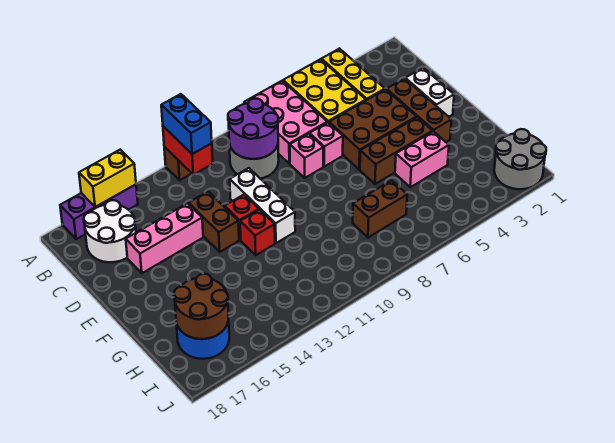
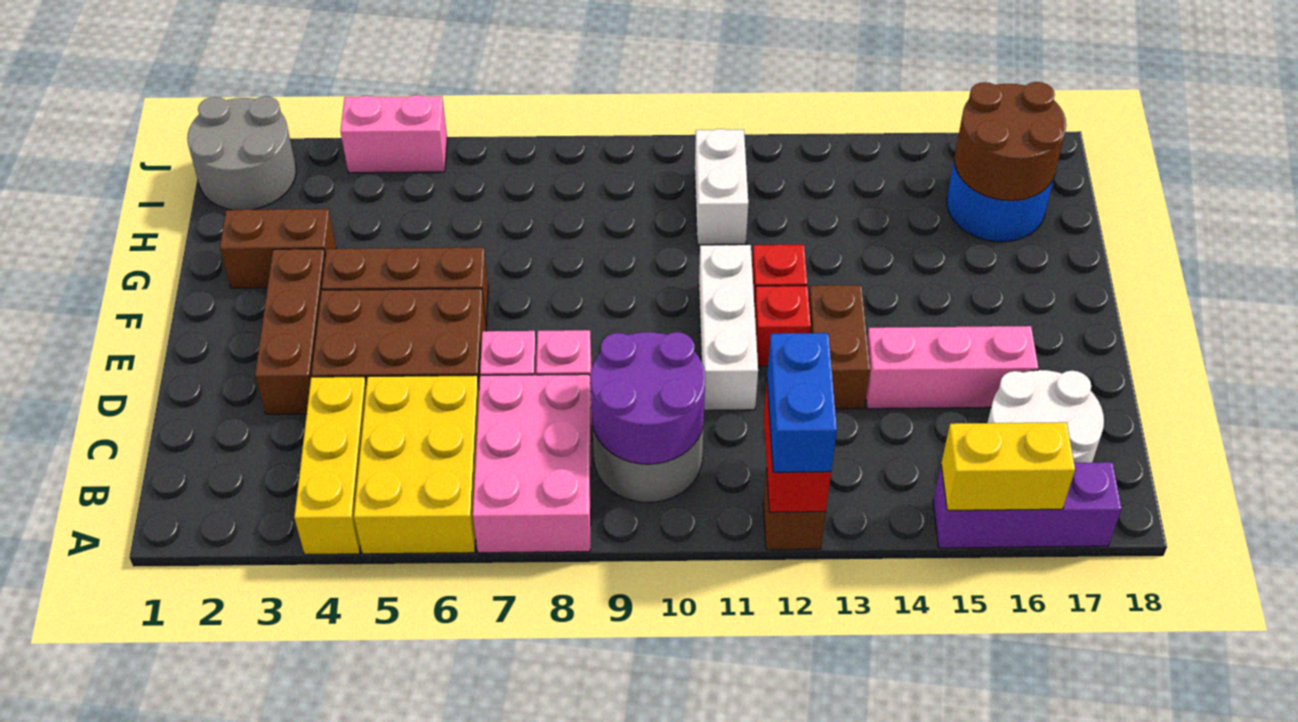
white 1x2 brick [405,68,454,117] -> white 1x2 brick moved to [695,129,748,245]
pink 1x2 brick [395,131,449,187] -> pink 1x2 brick moved to [341,95,447,173]
brown 1x2 brick [353,180,407,237] -> brown 1x2 brick moved to [220,209,337,288]

